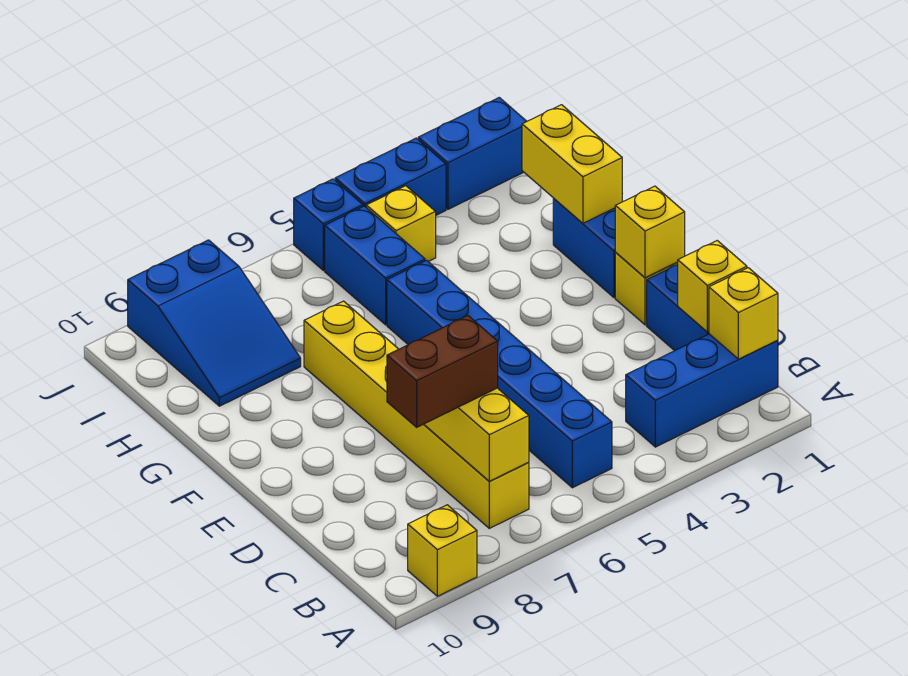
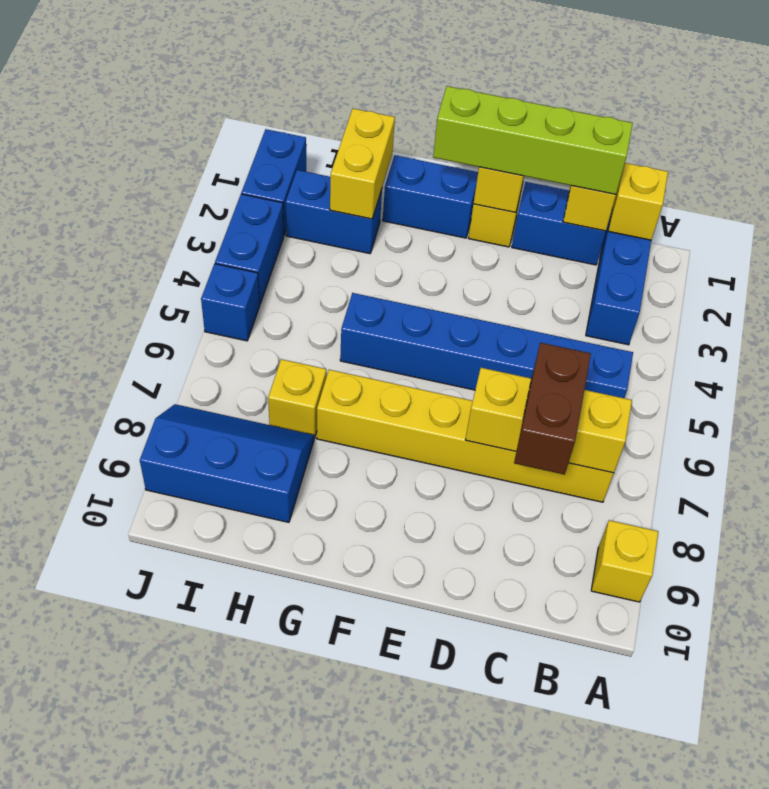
none -> lime 1x4 brick [433,86,633,194]
yellow 1x2 brick [522,105,622,223] -> yellow 1x2 brick turned to [330,109,395,219]
blue 1x2 brick [325,206,425,325] -> blue 1x2 brick moved to [286,170,382,254]
blue 2x3 slope [128,240,301,406] -> blue 2x3 slope turned to [140,404,314,522]
yellow 1x1 brick [366,186,436,262] -> yellow 1x1 brick moved to [268,359,326,438]

